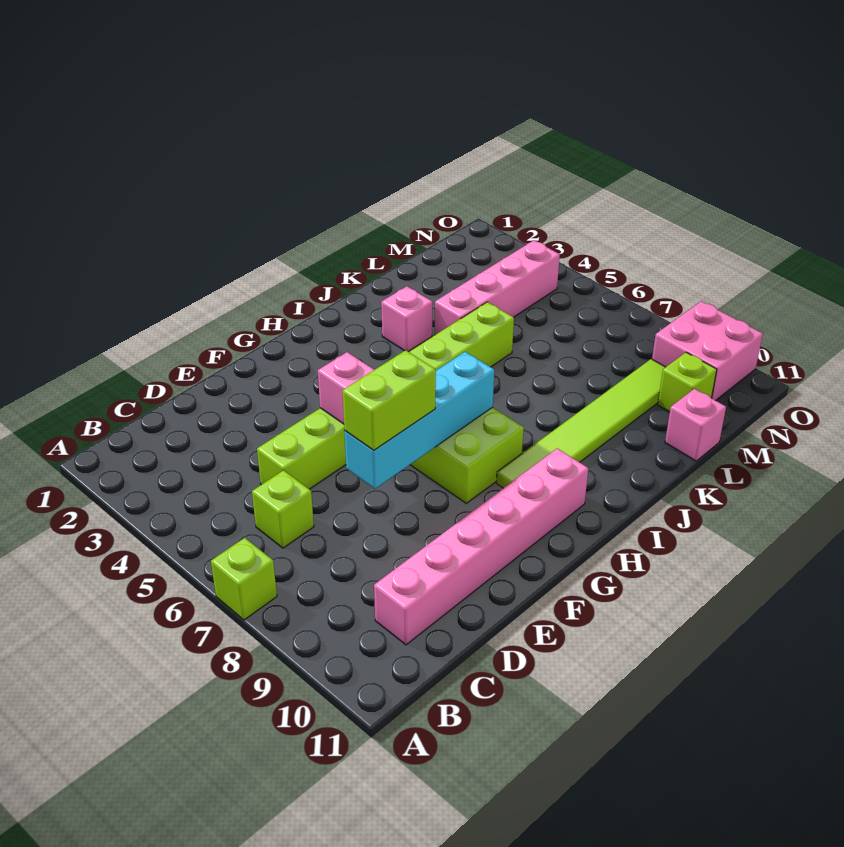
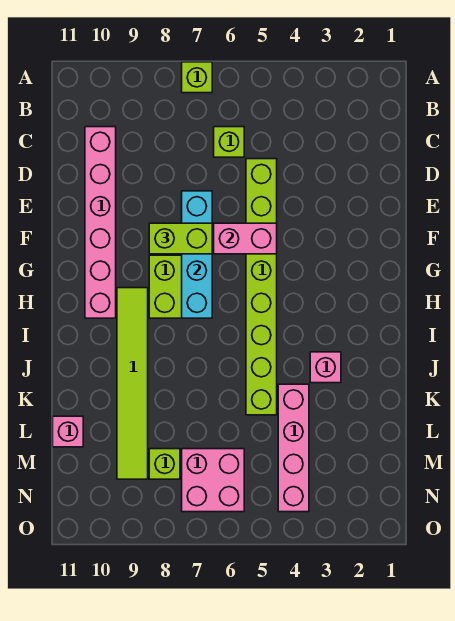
lime 1x2 brick [342,350,436,450] -> lime 1x2 brick turned to [149,223,212,254]
lime 1x1 brick [658,352,717,412] -> lime 1x1 brick moved to [149,449,180,479]
pink 2x2 brick [652,301,763,401] -> pink 2x2 brick moved to [182,449,244,512]

